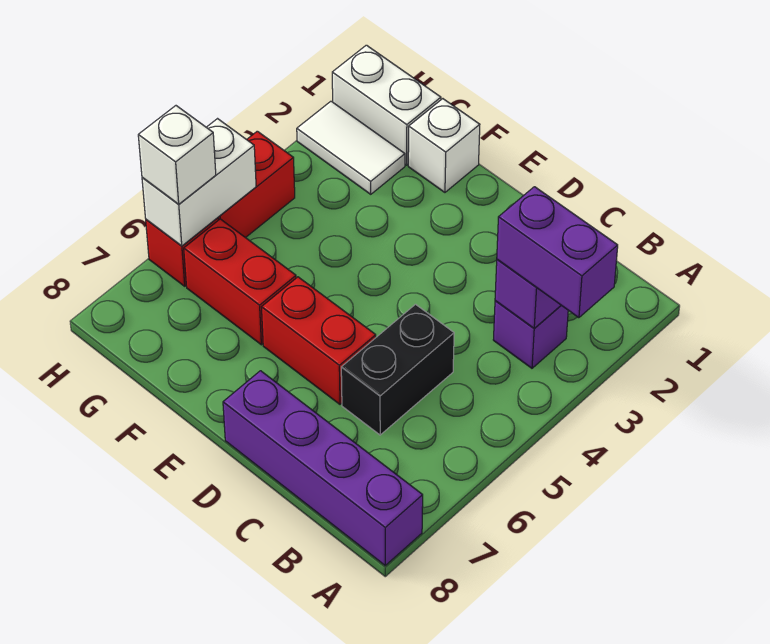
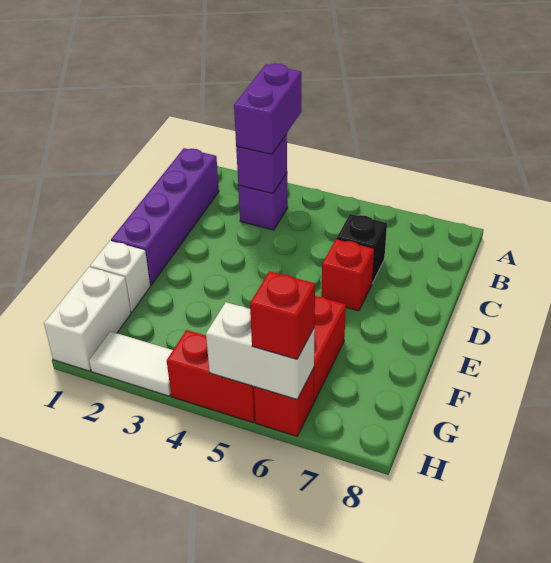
purple 1x4 brick [223,371,423,565] -> purple 1x4 brick moved to [111,148,219,285]
black 1x2 brick [341,304,454,435] -> black 1x1 brick [337,214,387,283]
red 1x2 brick [262,277,376,404] -> red 1x1 brick [321,239,374,311]
white 1x2 tile [297,101,405,194] -> white 1x2 tile turned to [89,331,173,396]
white 1x1 brick [138,106,216,204] -> red 1x1 brick [250,271,315,359]

